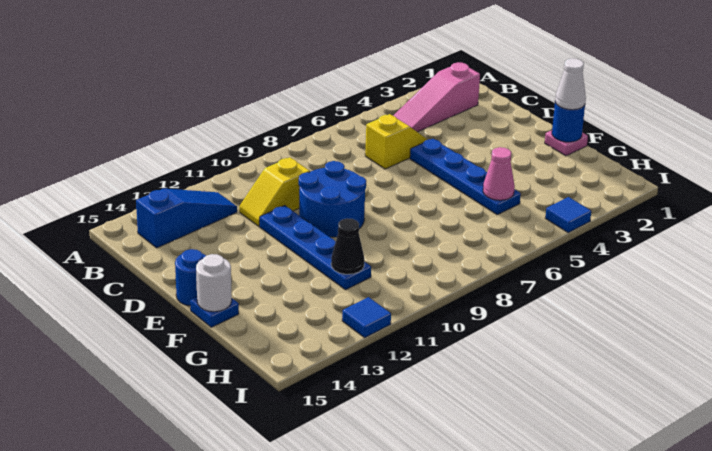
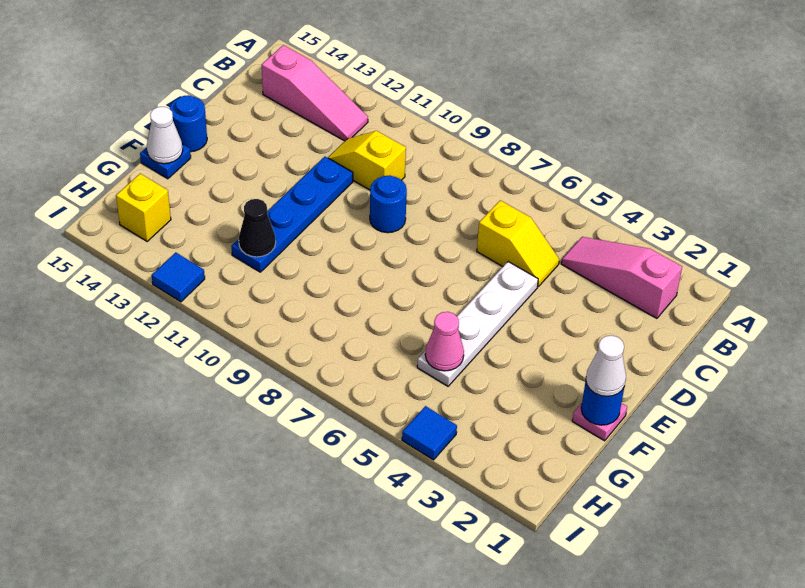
blue 1x3 slope [136,189,237,248] -> pink 1x3 slope [262,45,368,141]
blue 1x4 plate [410,139,521,215] -> white 1x4 plate [417,262,538,386]
blue 2x2 round brick [299,161,366,237] -> blue 1x1 round brick [370,175,407,233]
white 1x1 round brick [196,254,232,312] -> white 1x1 cone [147,107,183,164]
none -> yellow 1x1 brick [116,174,171,241]

